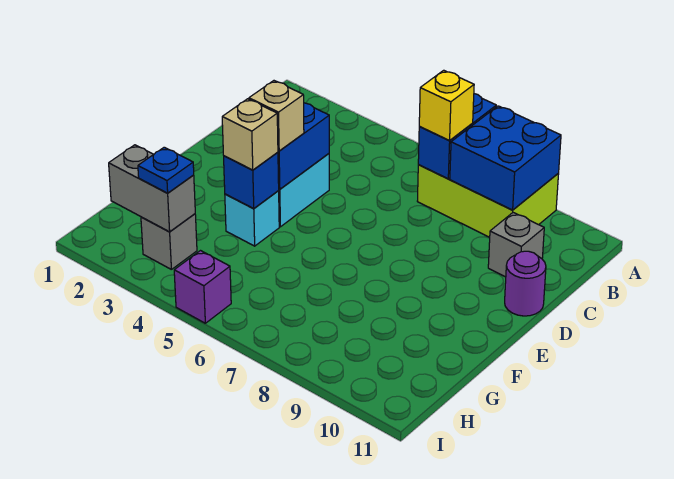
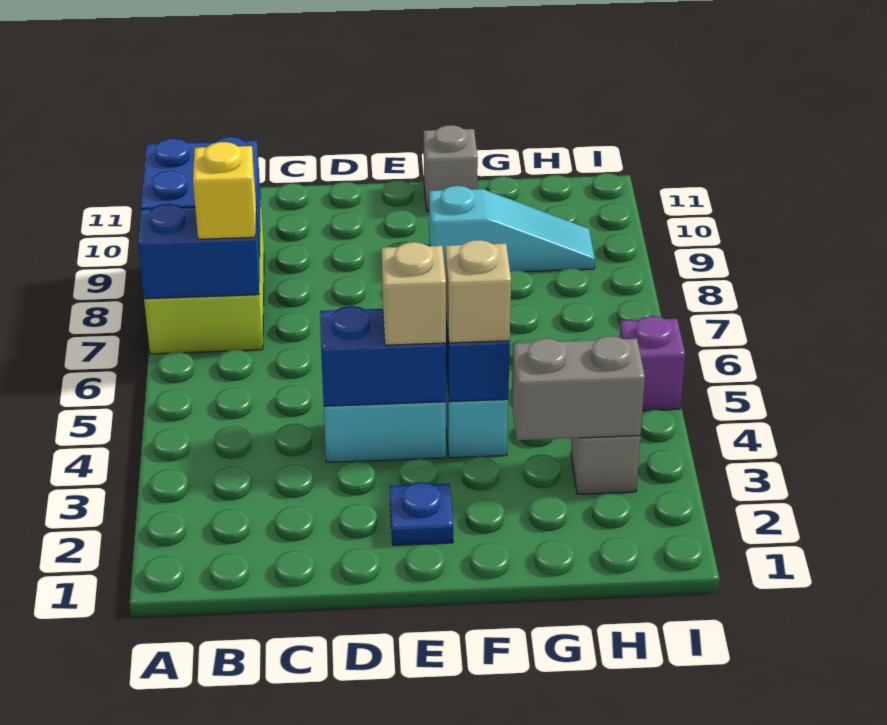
grey 1x1 brick [488,213,544,277] -> grey 1x1 brick moved to [424,125,478,211]
purple 1x1 round brick [505,251,546,316] -> none
none -> cyan 1x3 slope [429,186,595,272]
grey 1x2 brick [109,145,195,232] -> grey 1x2 brick turned to [512,336,645,440]
blue 1x1 plate [138,147,194,193] -> blue 1x1 plate moved to [390,482,453,545]

